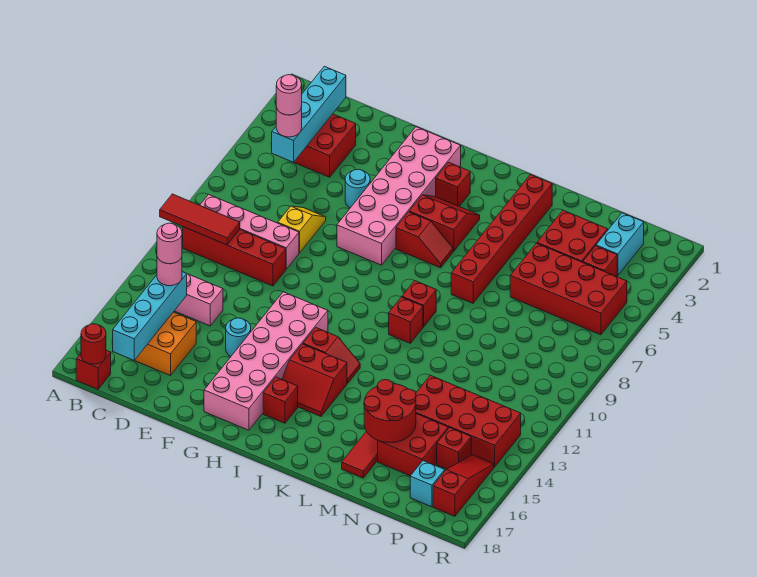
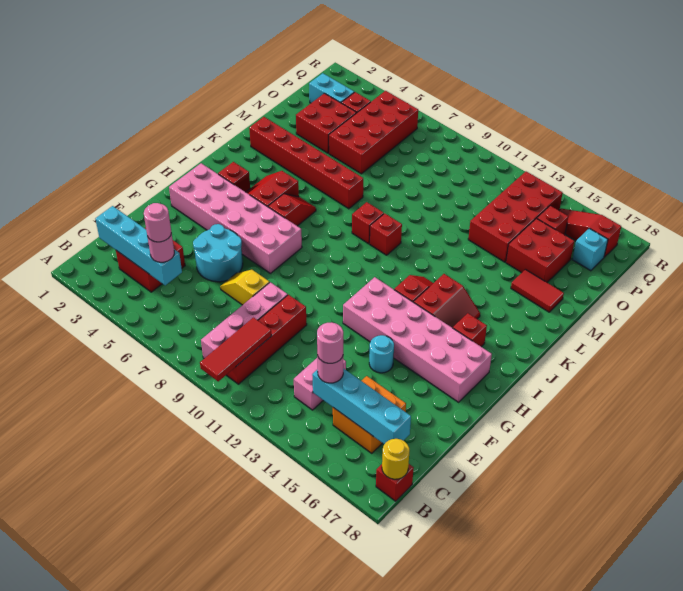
red 1x1 round brick [81,324,106,364] -> yellow 1x1 round brick [382,439,409,479]
cyan 1x1 round brick [345,169,370,208] -> cyan 2x2 round brick [193,224,243,282]
red 2x2 round brick [364,380,416,442] -> none

